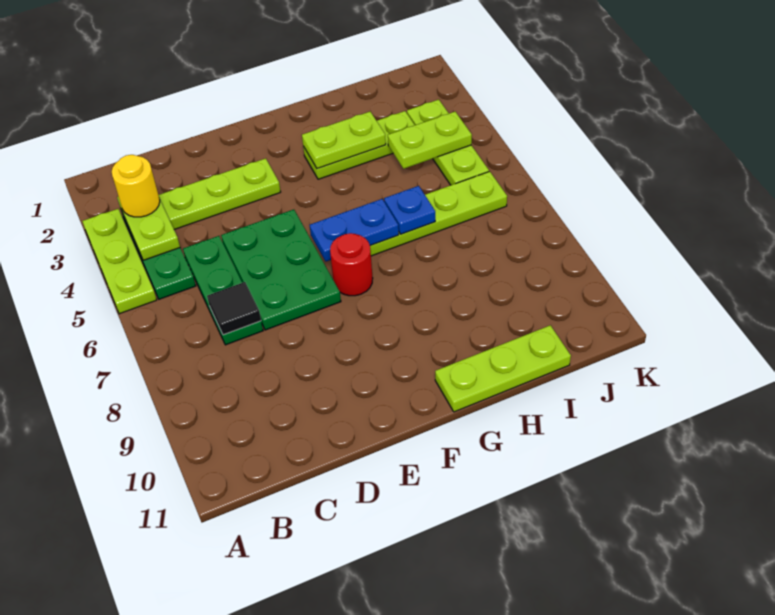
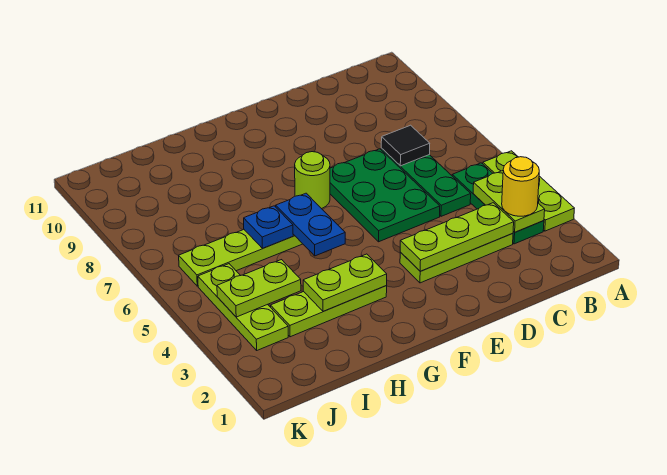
blue 1x2 plate [310,199,399,261] -> blue 1x2 plate turned to [276,193,345,256]
red 1x1 round brick [330,233,373,296] -> lime 1x1 round brick [295,152,330,209]
lime 1x3 plate [435,325,571,412] -> lime 1x3 plate moved to [400,203,514,271]

